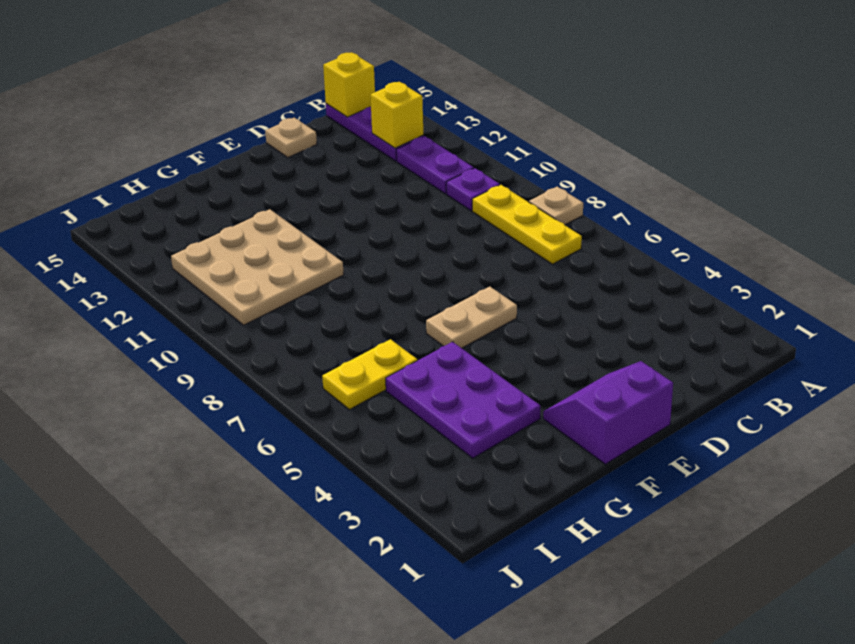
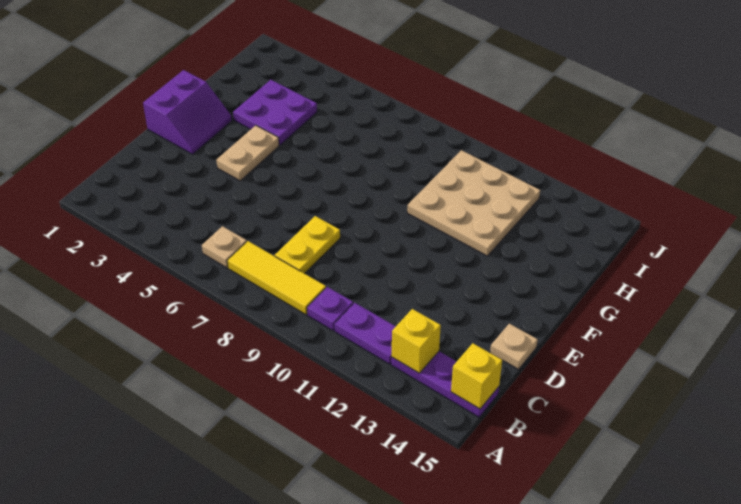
tan 1x1 plate [529,187,583,225] -> tan 1x1 plate moved to [202,226,247,268]
yellow 1x3 plate [472,185,582,264] -> yellow 1x3 tile [227,241,326,314]
tan 1x2 plate [426,287,517,348] -> tan 1x2 plate moved to [216,125,279,181]
purple 2x3 plate [386,342,540,458] -> purple 2x2 plate [233,80,317,145]
yellow 1x2 plate [322,339,417,409] -> yellow 1x2 plate moved to [275,216,340,274]

